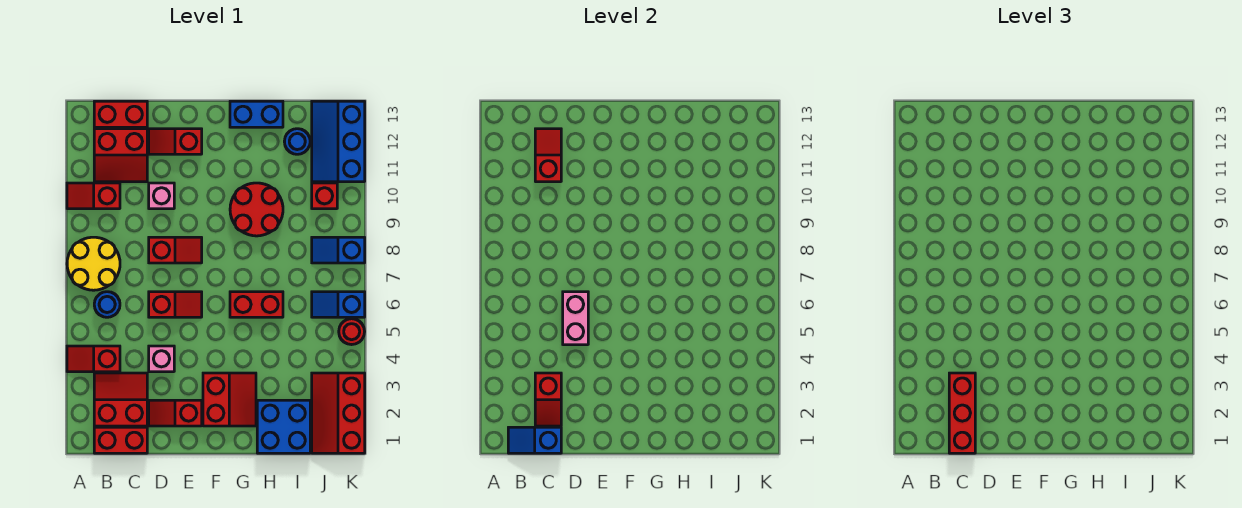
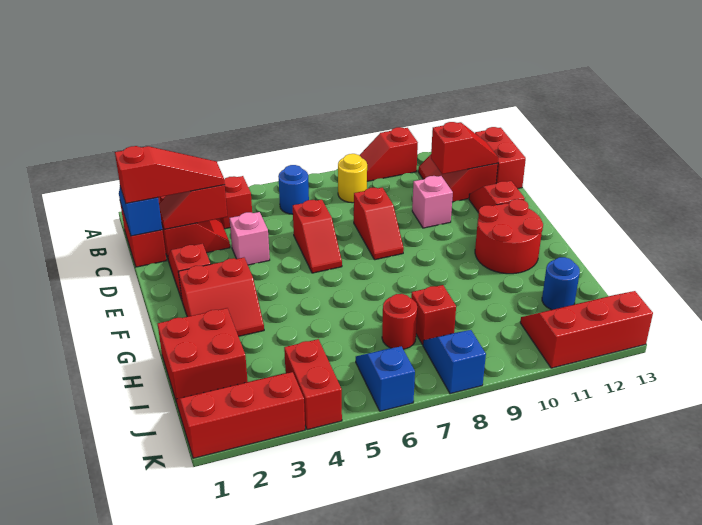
yellow 2x2 round brick [67,237,120,290] -> yellow 1x1 round brick [338,154,367,203]
red 1x2 slope [67,183,120,209] -> red 1x2 slope turned to [359,127,418,181]
red 1x3 brick [949,373,975,453] -> red 1x3 slope [115,146,225,203]
pink 1x2 brick [563,292,588,345] -> none
red 1x2 brick [230,292,283,317] -> red 1x2 brick moved to [284,339,342,430]
red 2x2 round brick [230,183,283,236] -> red 2x2 round brick moved to [475,199,543,274]
blue 1x2 brick [230,101,283,127] -> none
blue 2x2 brick [257,400,310,453] -> red 2x2 brick [158,308,248,400]
red 1x1 brick [312,183,337,209] -> red 1x1 brick moved to [411,285,456,345]
blue 2x3 slope [312,101,365,182] -> red 2x3 slope [520,291,653,368]
red 1x1 round brick [339,319,365,345] -> red 1x1 round brick moved to [382,294,417,349]

